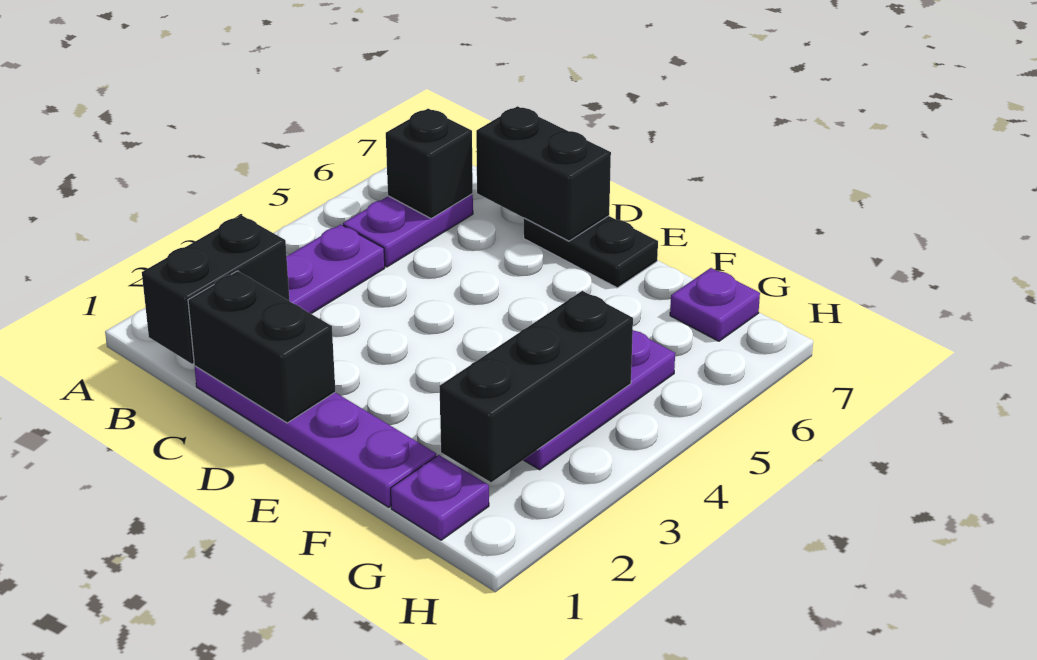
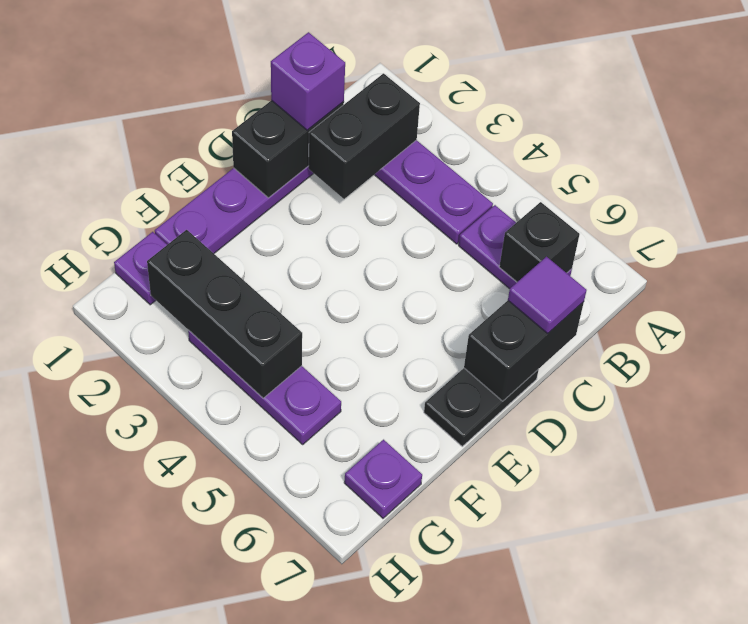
black 1x2 brick [142,215,290,364] -> black 1x2 brick turned to [309,73,420,199]
none -> purple 1x1 brick [271,32,345,130]
none -> purple 1x1 tile [508,257,587,333]

